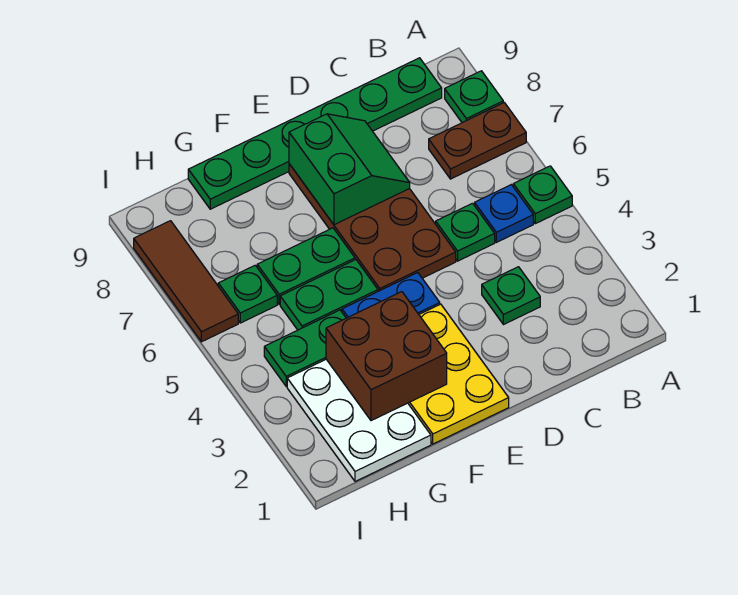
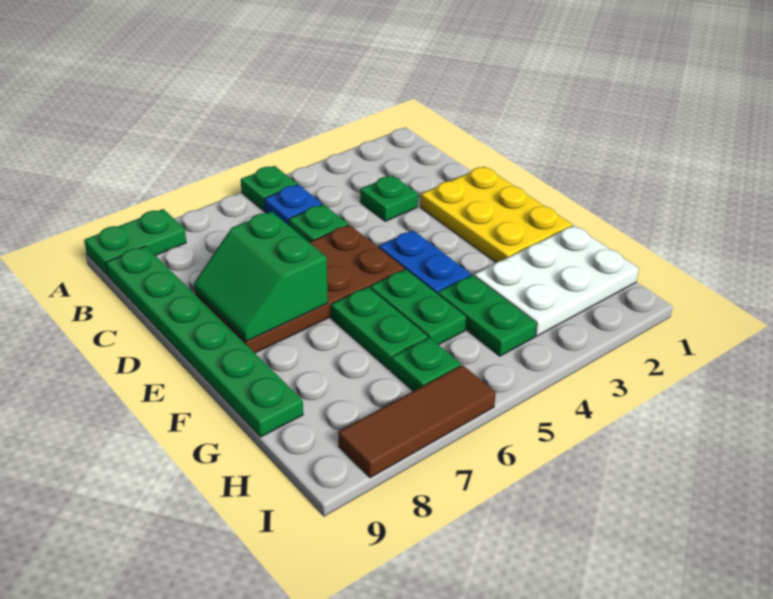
brown 1x2 plate [429,103,526,179] -> none
green 1x1 plate [445,71,503,123] -> green 1x2 plate [84,209,186,275]
green 2x2 slope [289,114,410,225] -> green 2x2 slope turned to [194,211,328,341]
yellow 2x3 plate [408,304,509,444] -> yellow 2x3 plate turned to [421,166,572,262]
brown 2x2 brick [326,292,447,421] -> none

